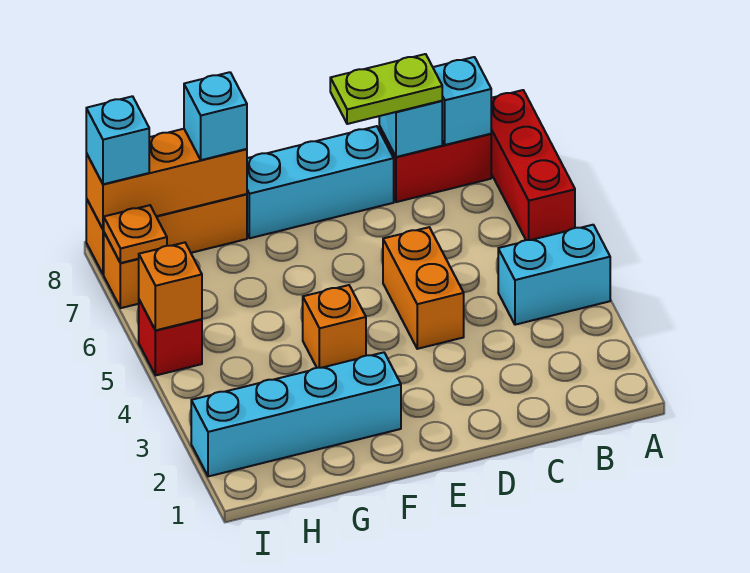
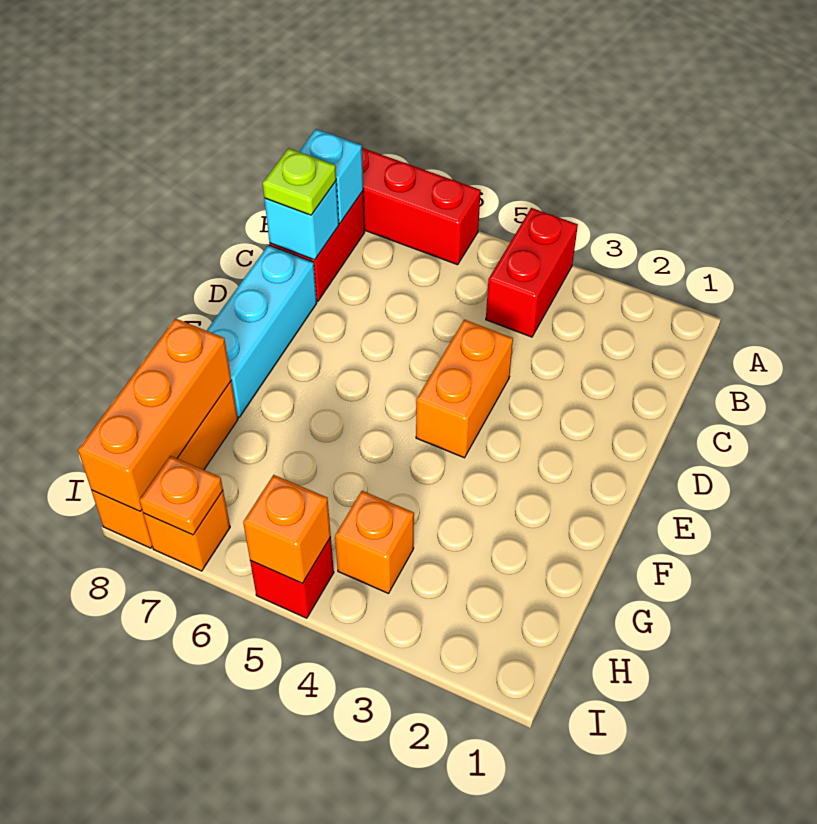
cyan 1x2 brick [498,225,610,325] -> red 1x2 brick [486,208,578,337]
lime 1x2 plate [330,54,442,124] -> lime 1x1 plate [263,148,336,215]
orange 1x2 brick [383,227,464,349] -> orange 1x2 brick turned to [416,320,513,458]
cyan 1x4 brick [191,352,401,476] -> none
orange 1x1 brick [303,285,366,368] -> orange 1x1 brick moved to [335,491,414,594]
cyan 1x1 brick [184,72,247,160] -> none
cyan 1x1 brick [86,96,149,184] -> none

